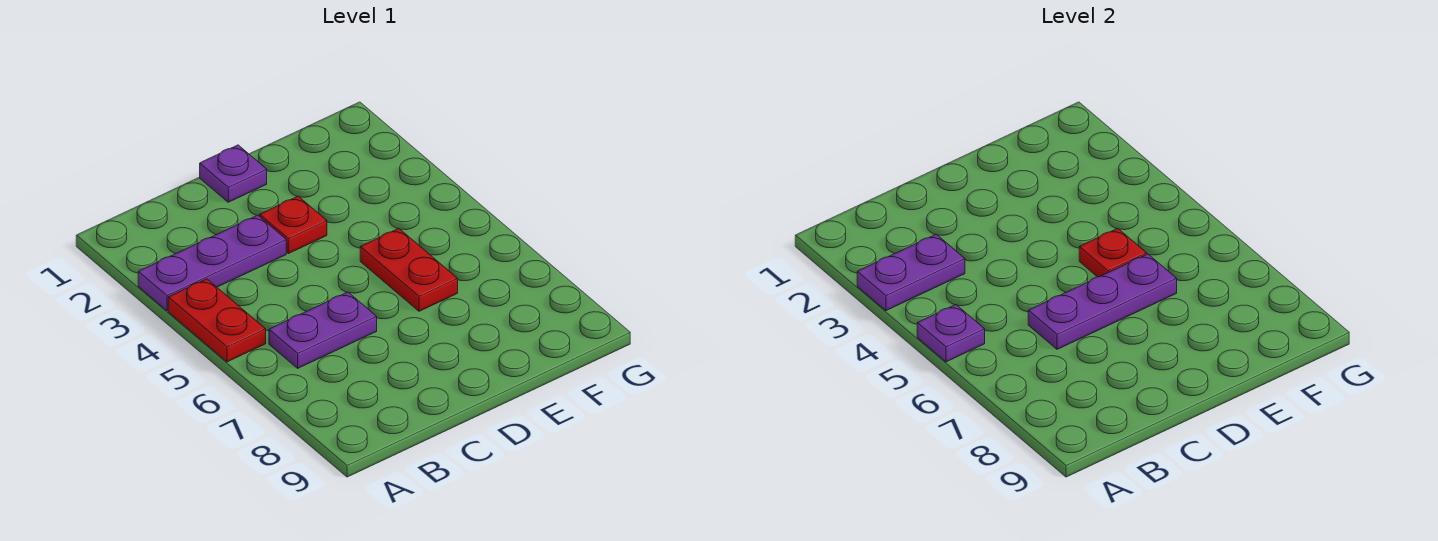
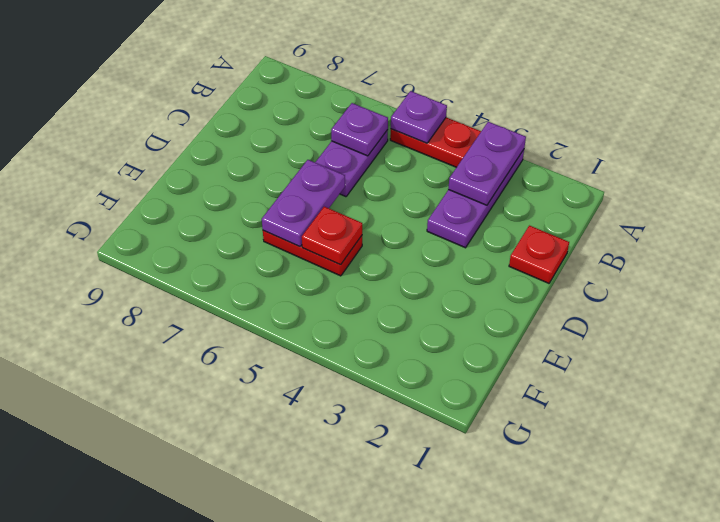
purple 1x3 plate [1028,254,1177,349] -> purple 1x2 plate [262,160,345,247]
purple 1x1 plate [200,145,267,202] -> purple 1x1 plate moved to [331,103,388,156]
red 1x1 plate [260,196,327,254] -> red 1x1 plate moved to [509,226,569,283]

